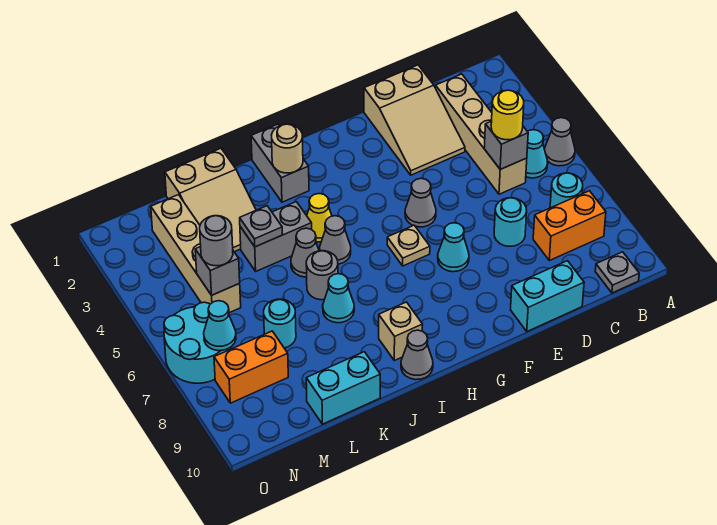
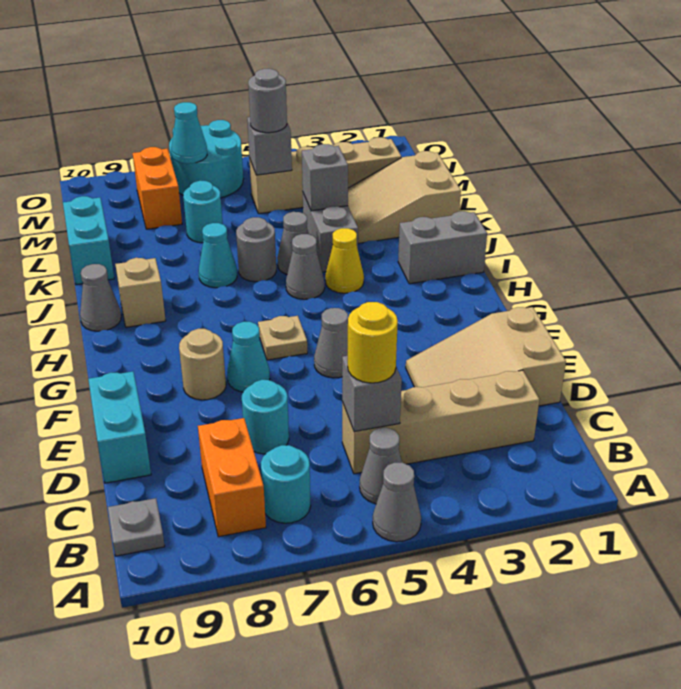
cyan 1x1 cone [526,130,548,178] -> grey 1x1 cone [360,428,402,504]
tan 1x1 round brick [272,124,303,173] -> tan 1x1 round brick moved to [179,329,226,400]
grey 1x1 plate [240,206,283,247] -> grey 1x1 brick [302,144,348,211]

